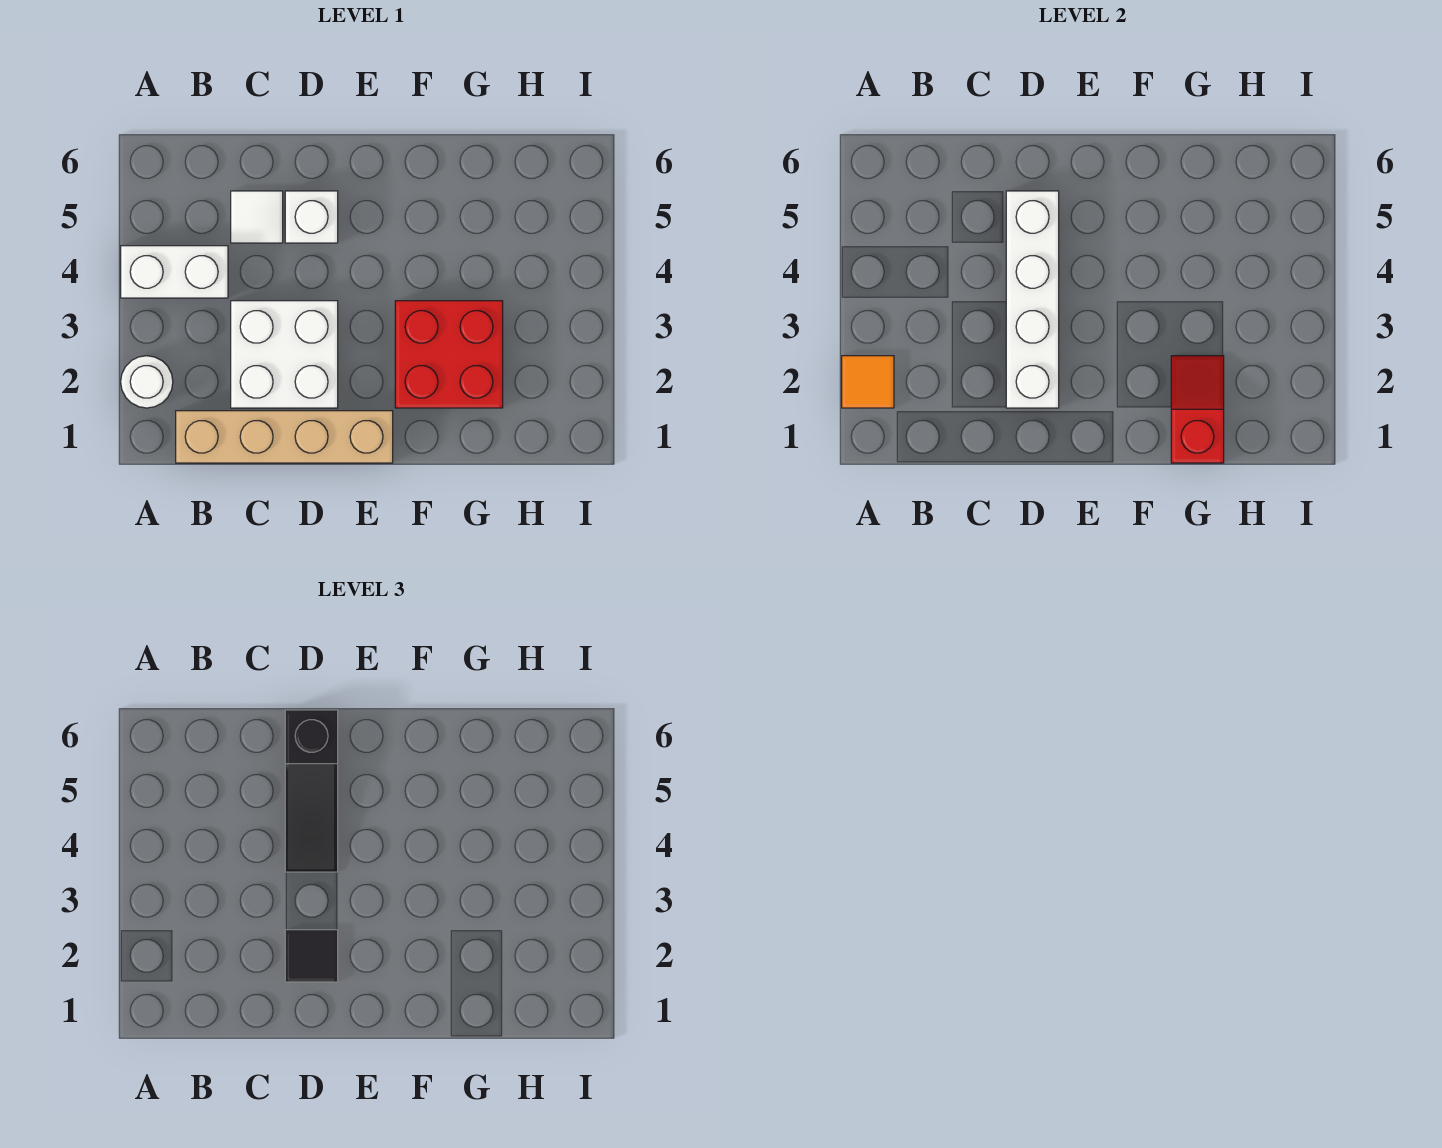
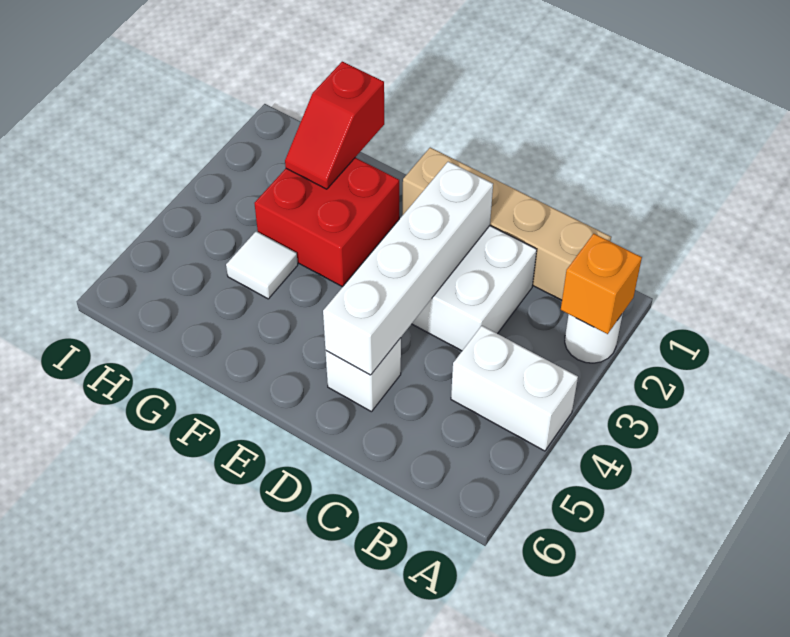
orange 1x1 tile [842,356,894,408] -> orange 1x1 brick [561,234,642,334]
white 1x1 tile [231,191,283,243] -> white 1x1 tile moved to [226,231,298,299]
black 1x1 tile [285,930,338,982] -> none
black 1x3 slope [285,710,338,872] -> none

